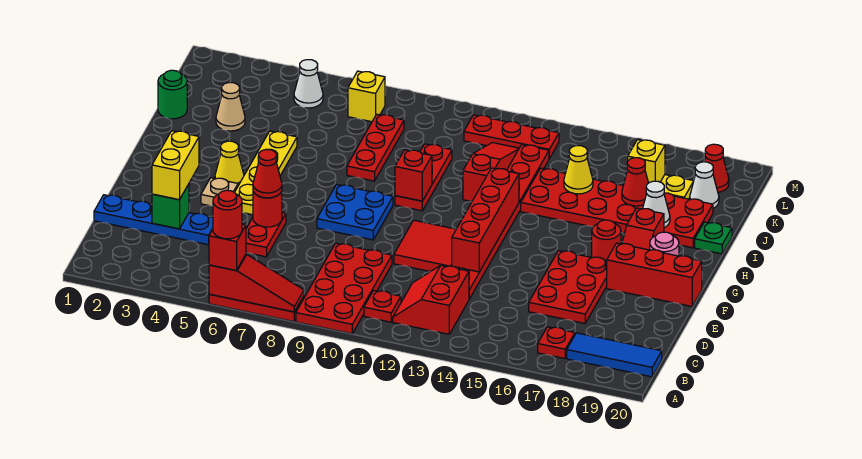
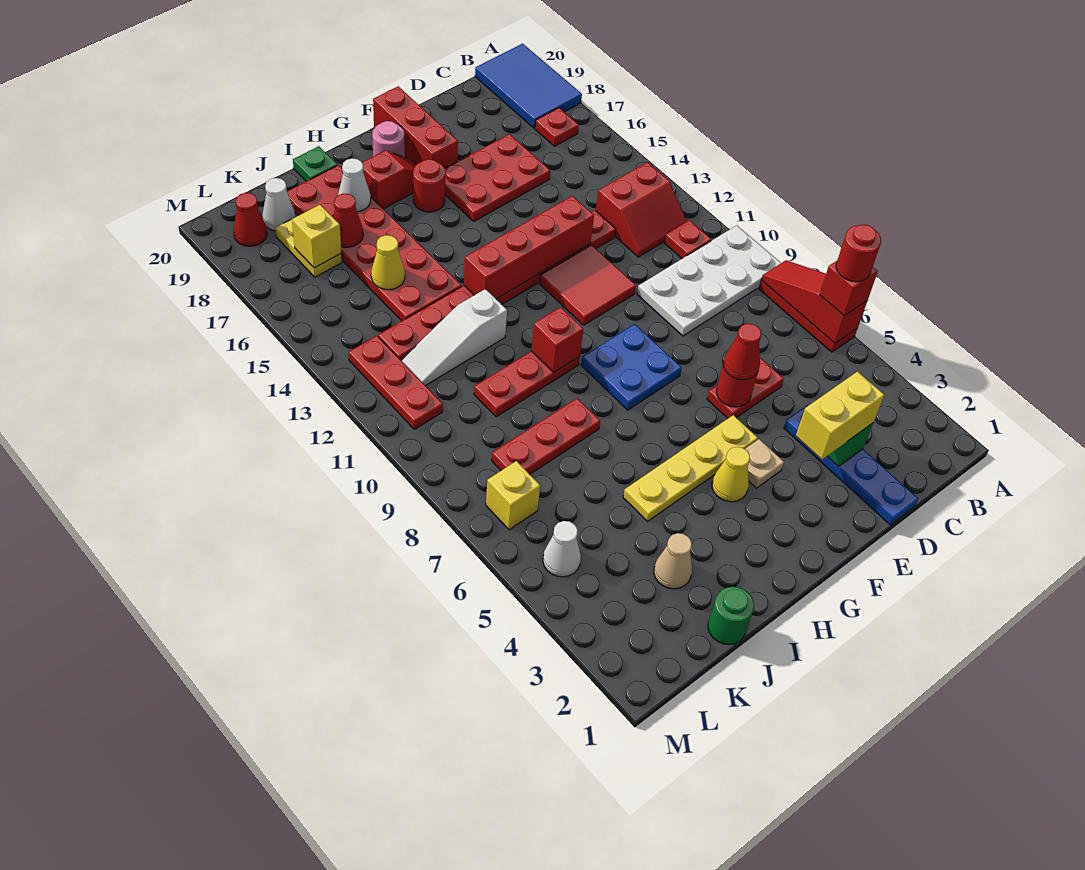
red 2x4 plate [296,243,392,334] -> white 2x4 plate [637,225,781,336]
blue 1x3 tile [567,333,662,377] -> blue 2x3 tile [475,44,582,128]
red 1x3 slope [463,143,519,202] -> white 1x3 slope [401,289,507,386]

